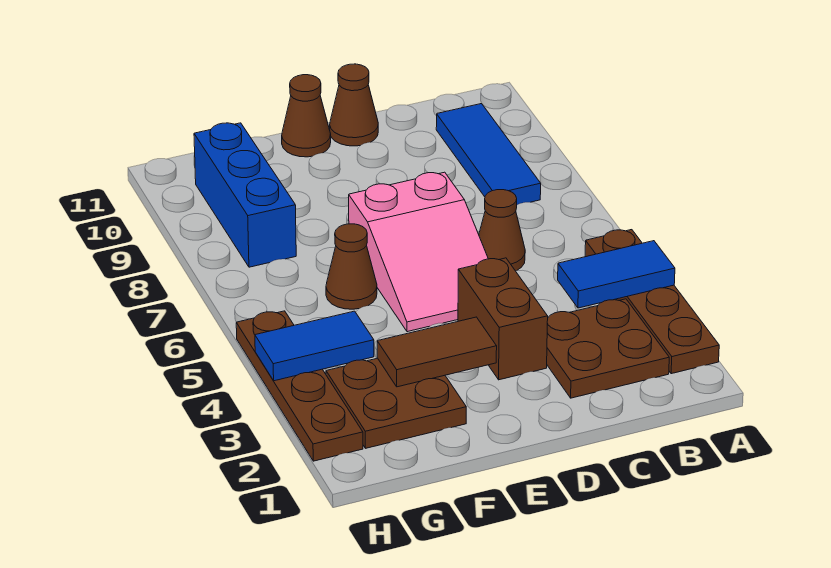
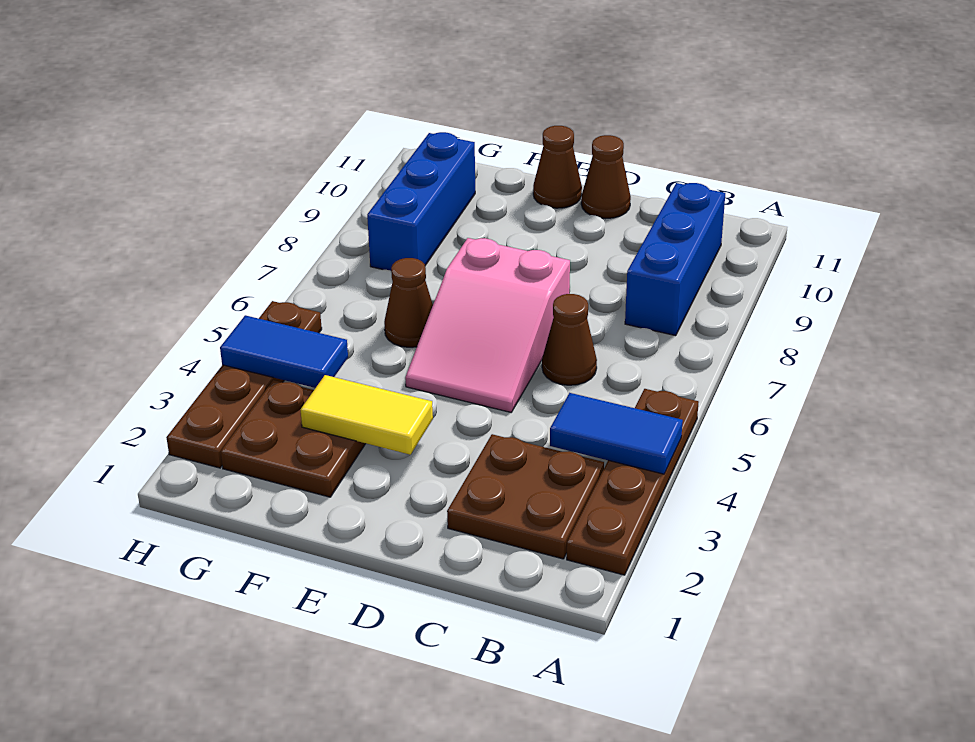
blue 1x3 tile [436,104,541,205] -> blue 1x3 brick [625,183,725,336]
brown 1x2 brick [458,258,548,380] -> none
brown 1x2 tile [377,317,497,387] -> yellow 1x2 tile [300,375,433,455]

